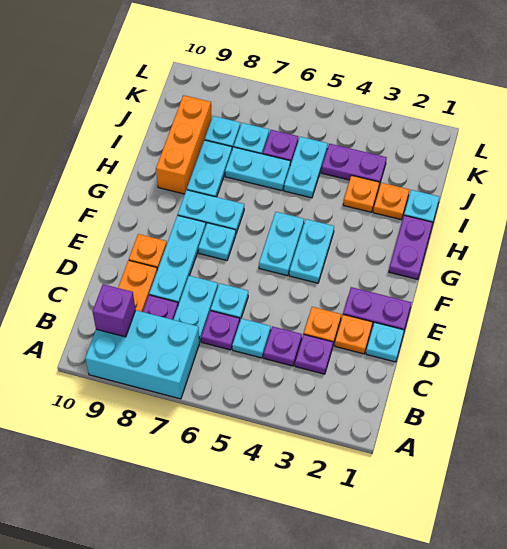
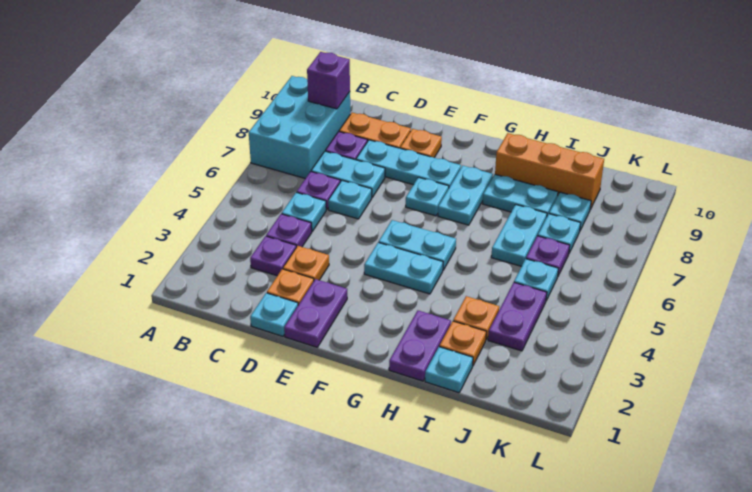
purple 1x2 plate [389,215,433,279] -> purple 1x2 plate turned to [389,311,451,381]
cyan 1x2 plate [284,137,328,198] -> cyan 1x1 plate [514,259,558,300]

